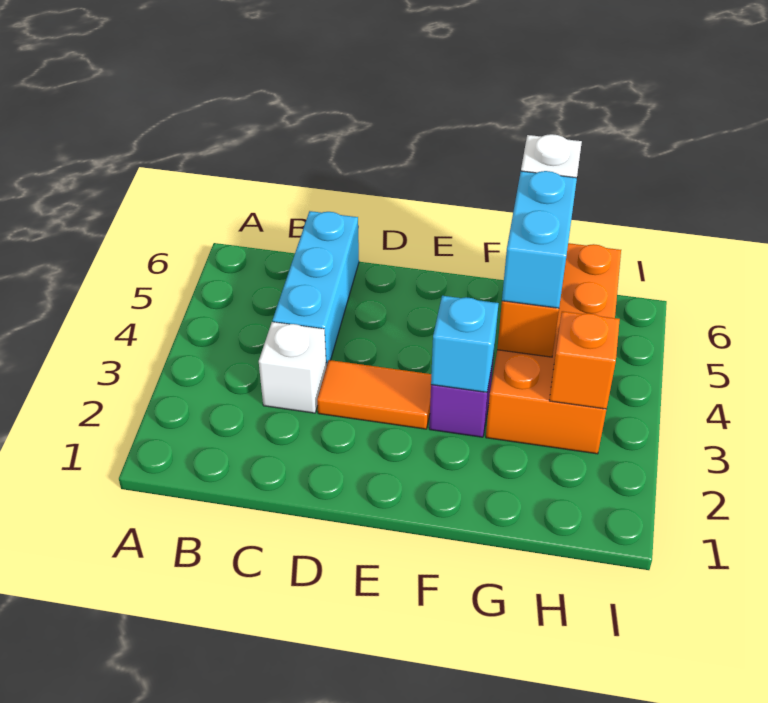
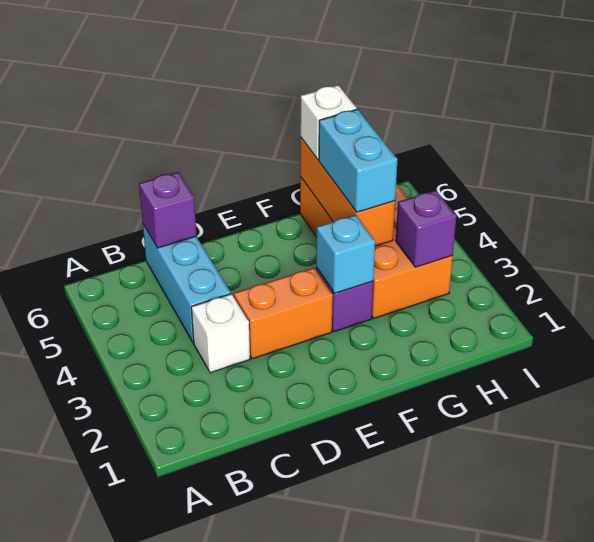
none -> purple 1x1 brick [139,172,197,248]
orange 1x2 tile [317,360,431,429] -> orange 1x2 brick [234,268,333,359]
orange 1x1 brick [549,311,620,409] -> purple 1x1 brick [396,190,456,267]

